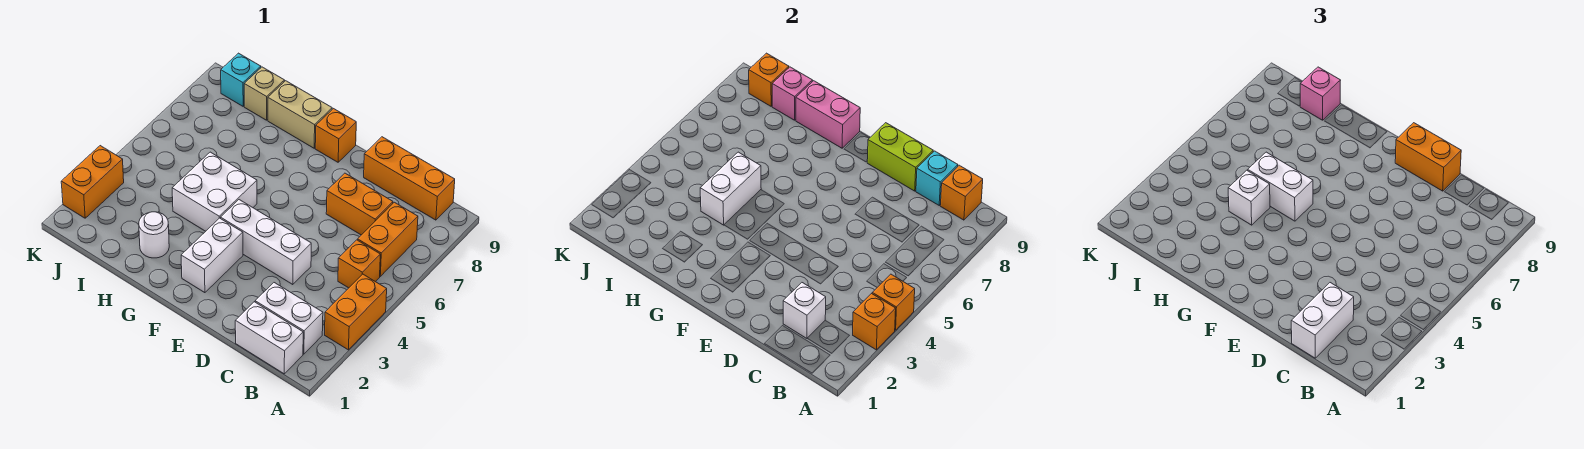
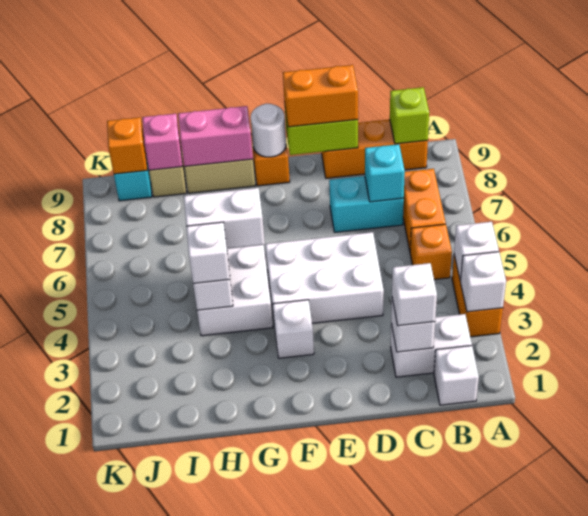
orange 1x1 brick [853,294,896,350] -> white 1x1 brick [461,252,506,312]
orange 1x1 brick [872,274,915,330] -> white 1x1 brick [454,222,499,281]
white 1x2 brick [235,302,303,374] -> white 1x1 brick [434,346,479,405]
orange 1x1 brick [940,165,983,220] -> lime 1x1 brick [390,87,429,144]
white 1x2 brick [1291,283,1354,358] -> white 1x1 brick [392,263,437,326]
orange 1x2 brick [326,173,393,235] -> cyan 1x2 brick [329,176,404,232]
cyan 1x1 brick [916,151,958,205] -> cyan 1x1 brick moved to [365,144,405,202]
white 1x3 brick [221,200,311,285] -> white 2x3 brick [265,232,384,323]
white 1x2 brick [181,218,243,293] -> white 1x1 brick [273,300,314,358]
white 1x1 round brick [139,212,169,258] -> white 1x1 round brick moved to [251,104,286,157]
pink 1x1 brick [1300,67,1341,120] -> none
orange 1x2 brick [61,146,124,218] -> none

